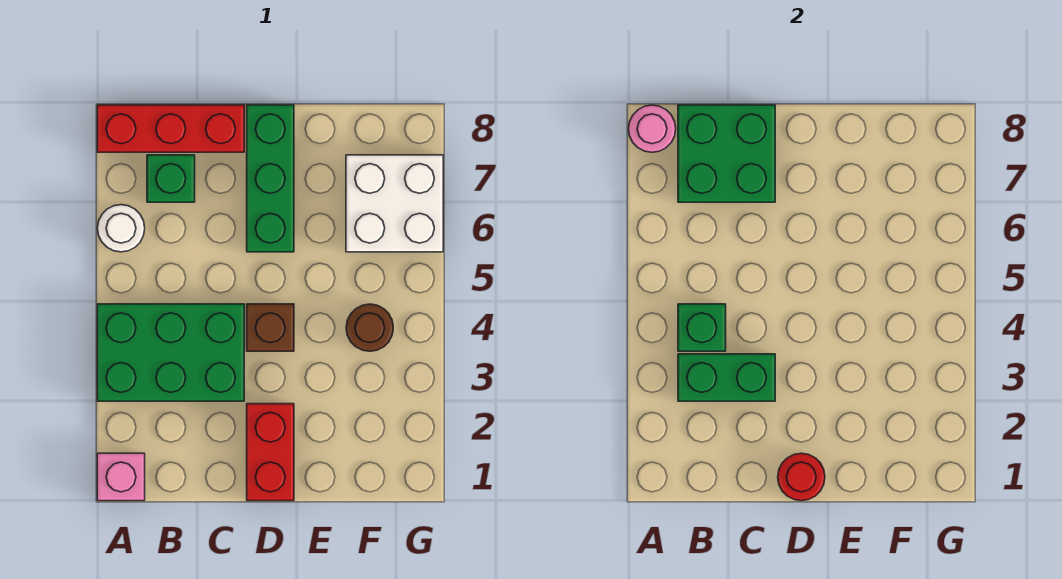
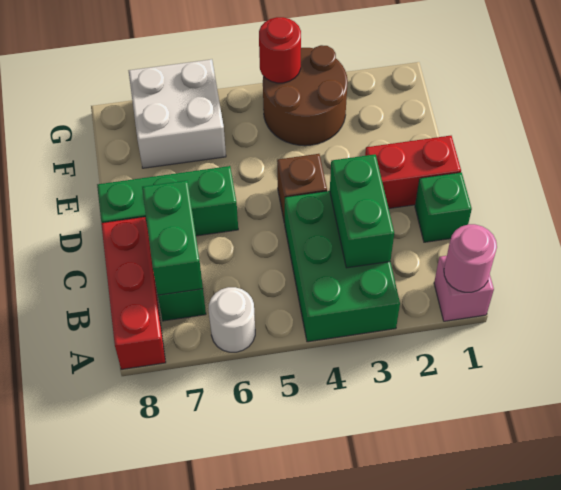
pink 1x1 round brick [628,105,676,152] -> pink 1x1 round brick moved to [444,224,497,292]
green 1x1 brick [678,304,726,351] -> green 1x1 brick moved to [415,172,472,242]
green 2x2 brick [678,105,775,202] -> green 1x2 brick [142,181,203,295]
red 1x1 round brick [778,453,825,501] -> red 1x1 round brick moved to [259,17,301,83]
brown 1x1 round brick [346,304,393,351] -> brown 2x2 round brick [263,45,348,146]

